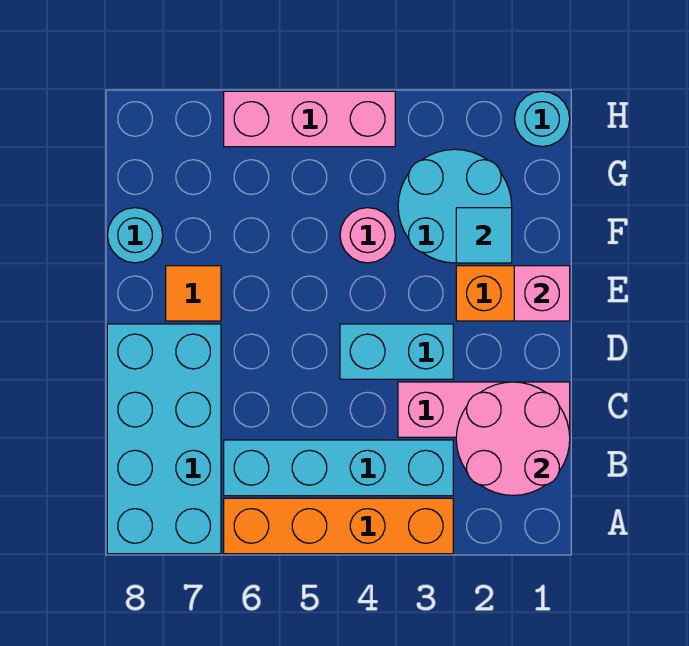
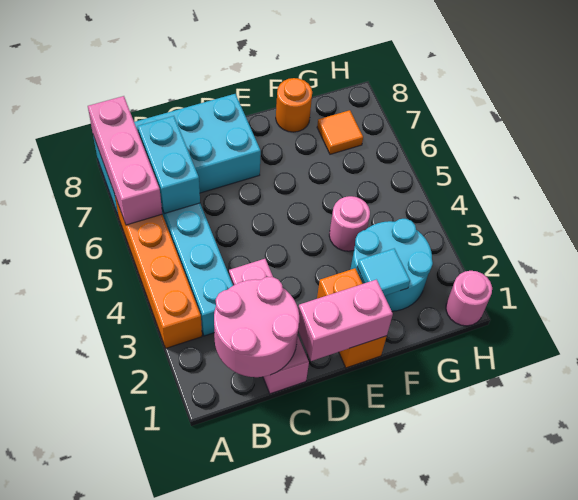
cyan 1x2 brick [340,324,453,379] -> cyan 1x2 brick moved to [138,116,200,214]
pink 1x1 brick [514,266,570,321] -> pink 1x2 brick [298,280,393,361]
orange 1x1 tile [166,266,221,321] -> orange 1x1 tile moved to [317,110,363,154]
cyan 1x1 round brick [107,208,163,263] -> orange 1x1 round brick [276,78,312,132]
cyan 1x1 round brick [515,91,570,147] -> pink 1x1 round brick [446,271,492,326]
pink 1x3 brick [224,91,395,147] -> pink 1x3 brick moved to [88,96,162,225]

